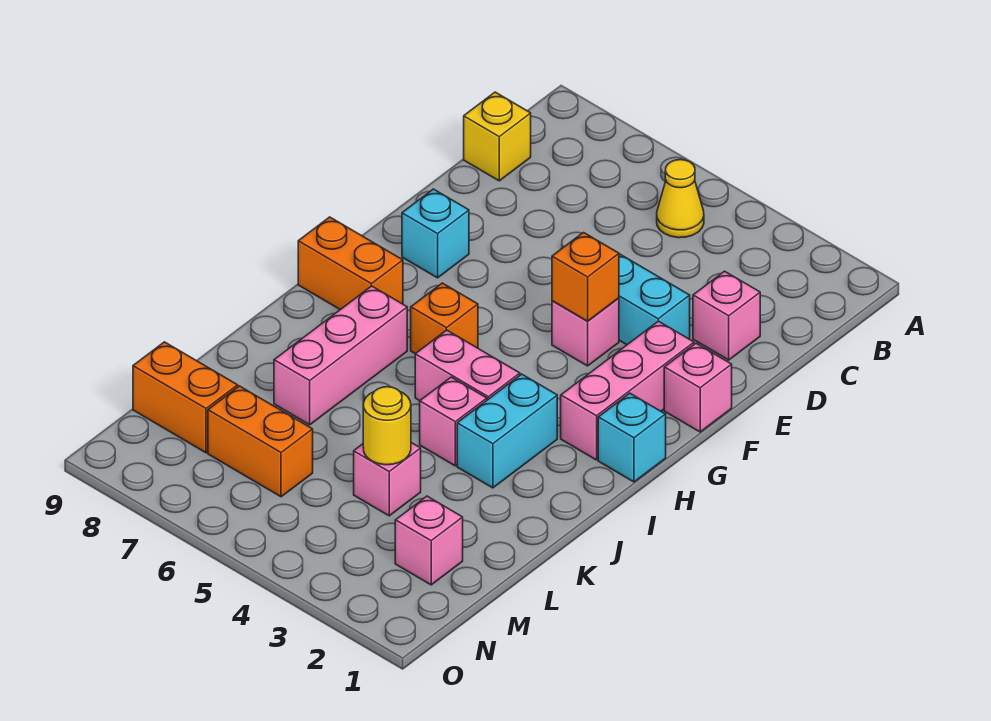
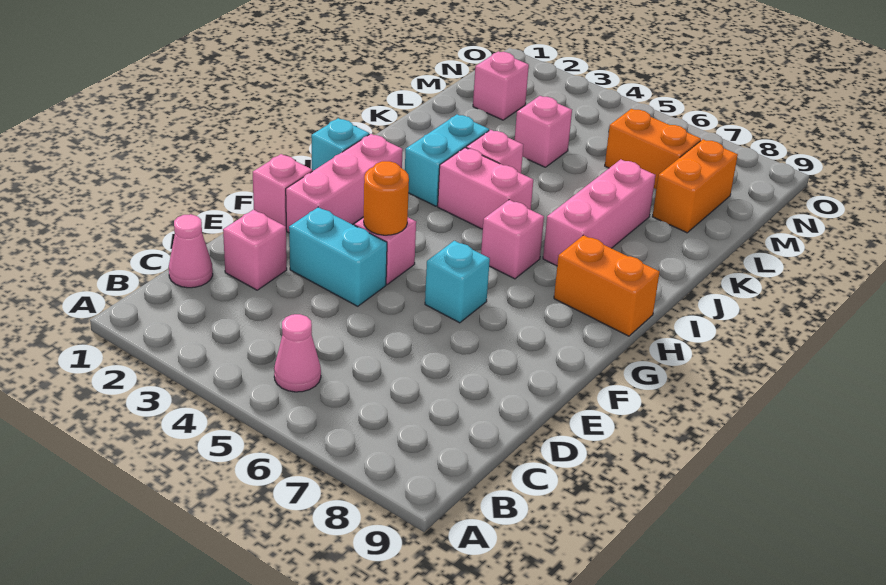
yellow 1x1 cone [657,160,704,238] -> pink 1x1 cone [274,314,321,392]
none -> pink 1x1 cone [169,214,213,288]
yellow 1x1 brick [464,92,531,181] -> none
orange 1x1 brick [552,233,619,321] -> orange 1x1 round brick [364,161,409,235]
cyan 1x1 brick [402,189,469,278] -> cyan 1x1 brick moved to [425,241,490,323]
orange 1x1 brick [411,283,478,354] -> pink 1x1 brick [481,200,544,279]
yellow 1x1 round brick [363,387,411,465] -> none
orange 1x2 brick [133,342,238,453] -> orange 1x2 brick turned to [652,139,738,233]

